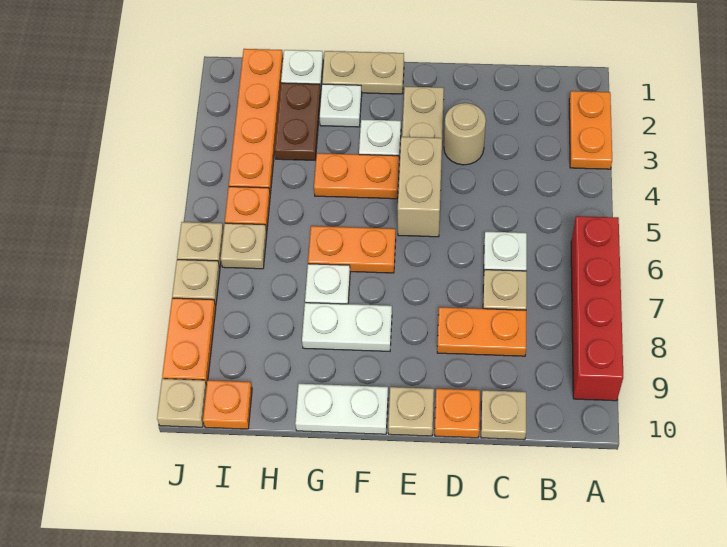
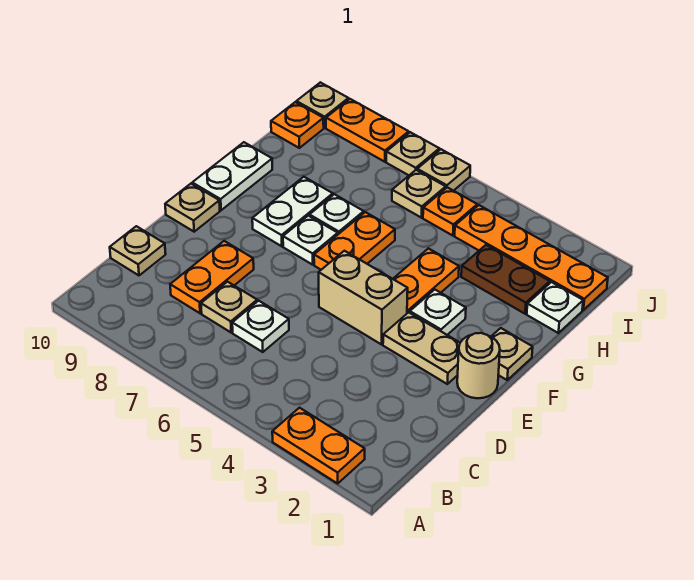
red 1x4 brick [571,216,623,401] -> none
tan 1x1 round brick [444,103,486,165] -> tan 1x1 round brick moved to [457,333,500,398]
orange 1x1 plate [435,389,480,438] -> none
tan 1x2 plate [322,51,404,94] -> tan 1x1 plate [491,328,533,380]
white 1x1 plate [319,84,362,127] -> white 1x1 plate moved to [283,216,338,265]

